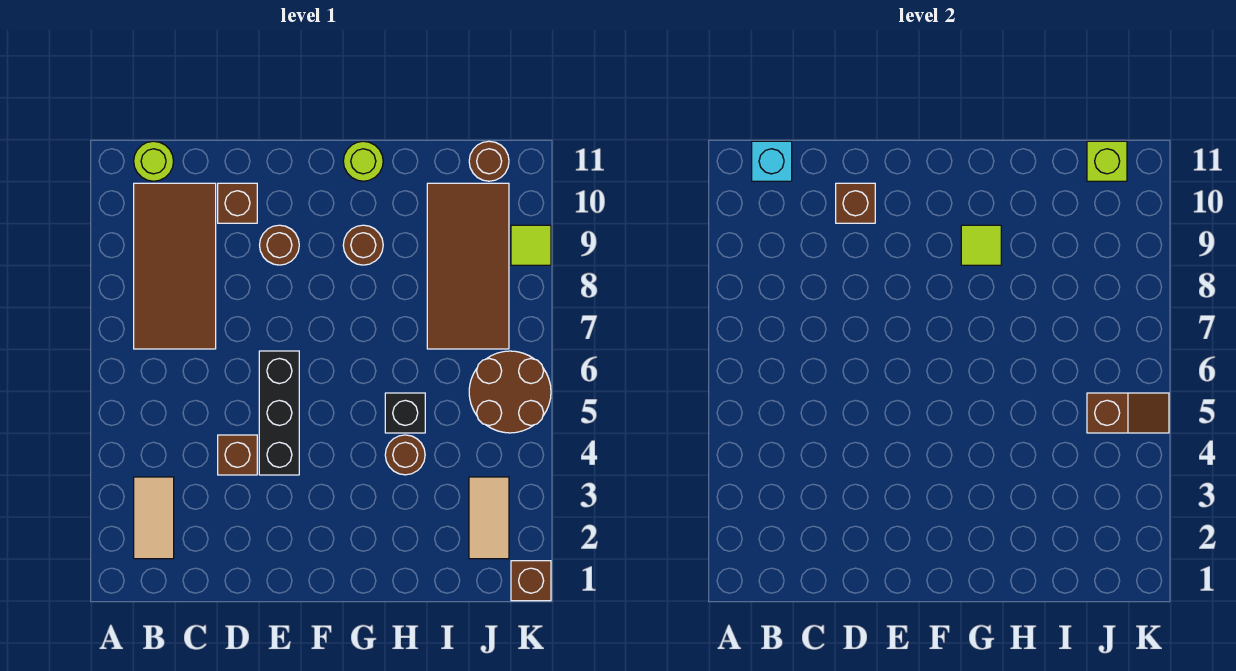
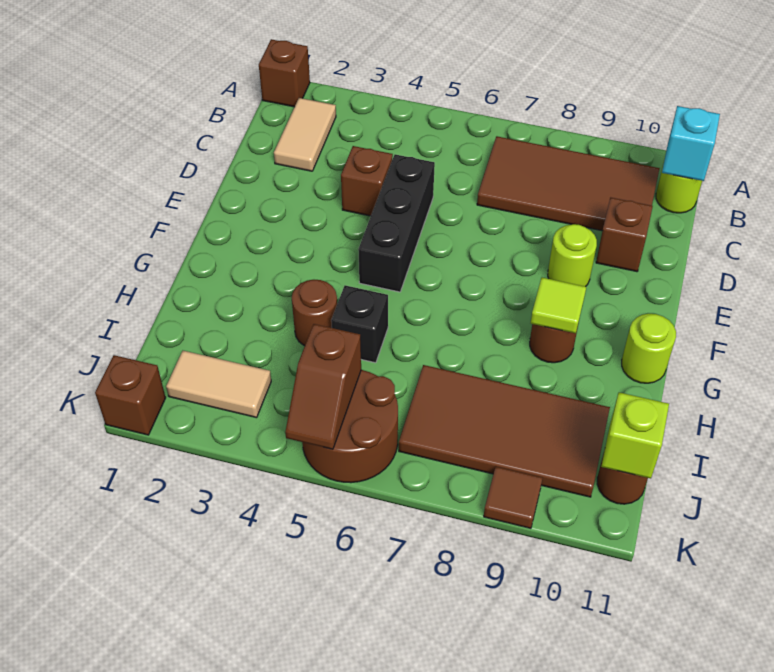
tan 1x2 tile [134,477,174,559] -> tan 1x2 tile turned to [274,98,336,171]
brown 1x1 brick [836,183,875,223] -> brown 1x1 brick moved to [259,39,310,107]
black 1x3 brick [259,351,299,475] -> black 1x3 brick turned to [358,154,435,292]
brown 1x1 round brick [260,225,299,265] -> lime 1x1 round brick [548,224,597,287]
lime 1x1 tile [511,225,551,265] -> brown 1x1 tile [484,467,542,528]

